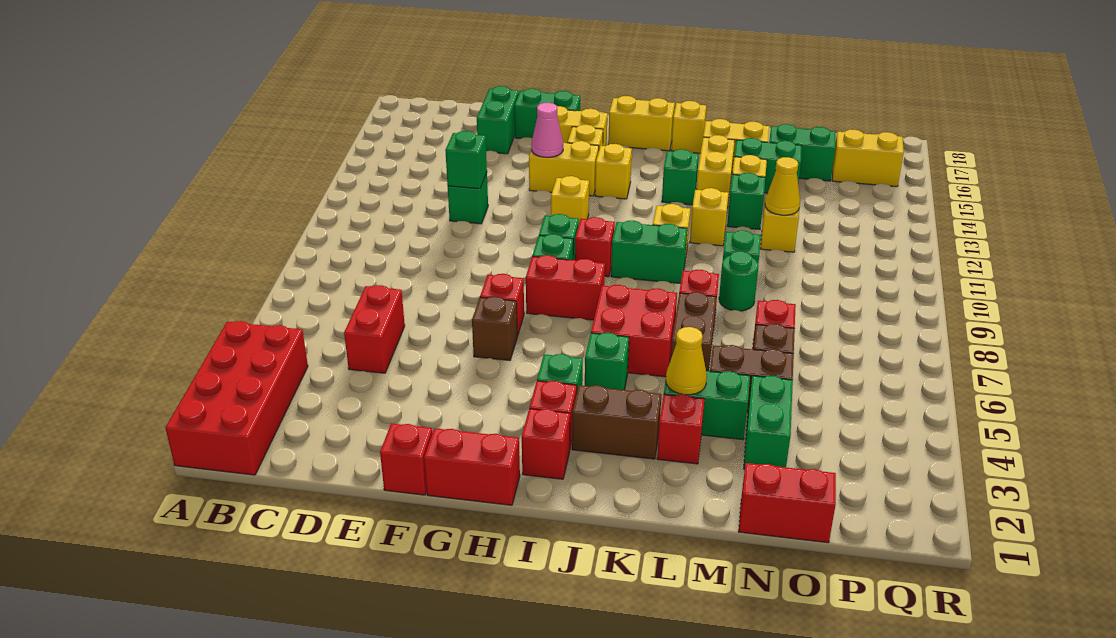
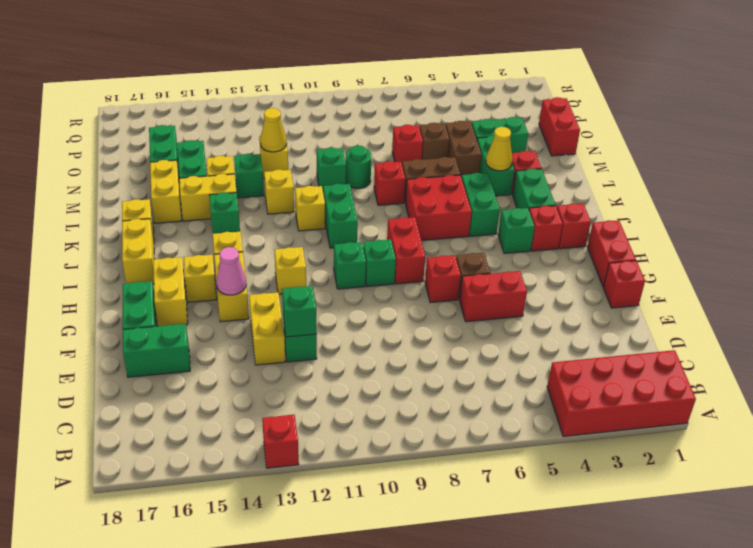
red 1x2 brick [344,285,405,373] -> red 1x2 brick moved to [460,271,527,322]
red 1x1 brick [575,217,615,277] -> red 1x1 brick moved to [262,415,299,468]
brown 1x2 brick [572,385,662,459] -> green 1x2 brick [512,169,555,209]
green 1x1 brick [585,333,629,390] -> green 1x2 brick [462,173,500,236]
yellow 1x2 brick [832,130,904,187] -> yellow 1x2 brick moved to [249,293,285,365]

